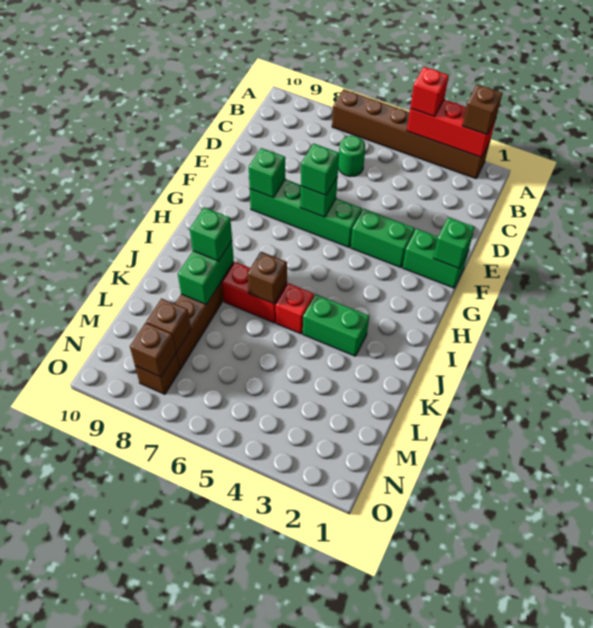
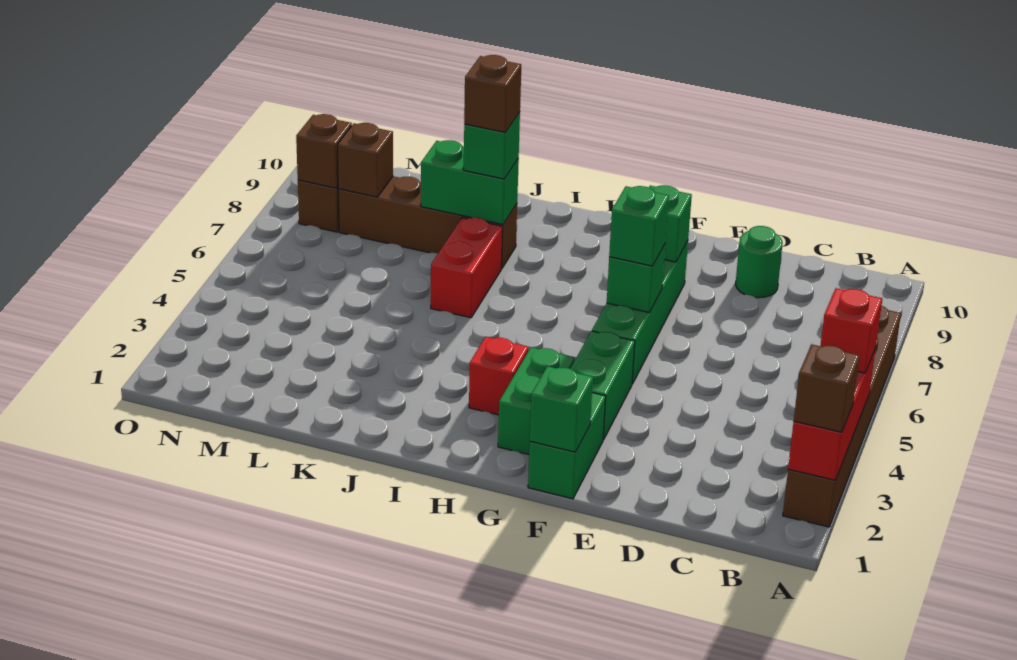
green 1x1 round brick [338,136,365,177] -> green 1x1 round brick moved to [735,226,783,298]
green 1x2 brick [303,294,369,356] -> green 1x2 brick moved to [498,347,574,454]
red 1x1 brick [276,283,314,334] -> red 1x1 brick moved to [469,337,529,415]
brown 1x1 brick [247,252,287,304] -> brown 1x1 brick moved to [464,55,521,133]

